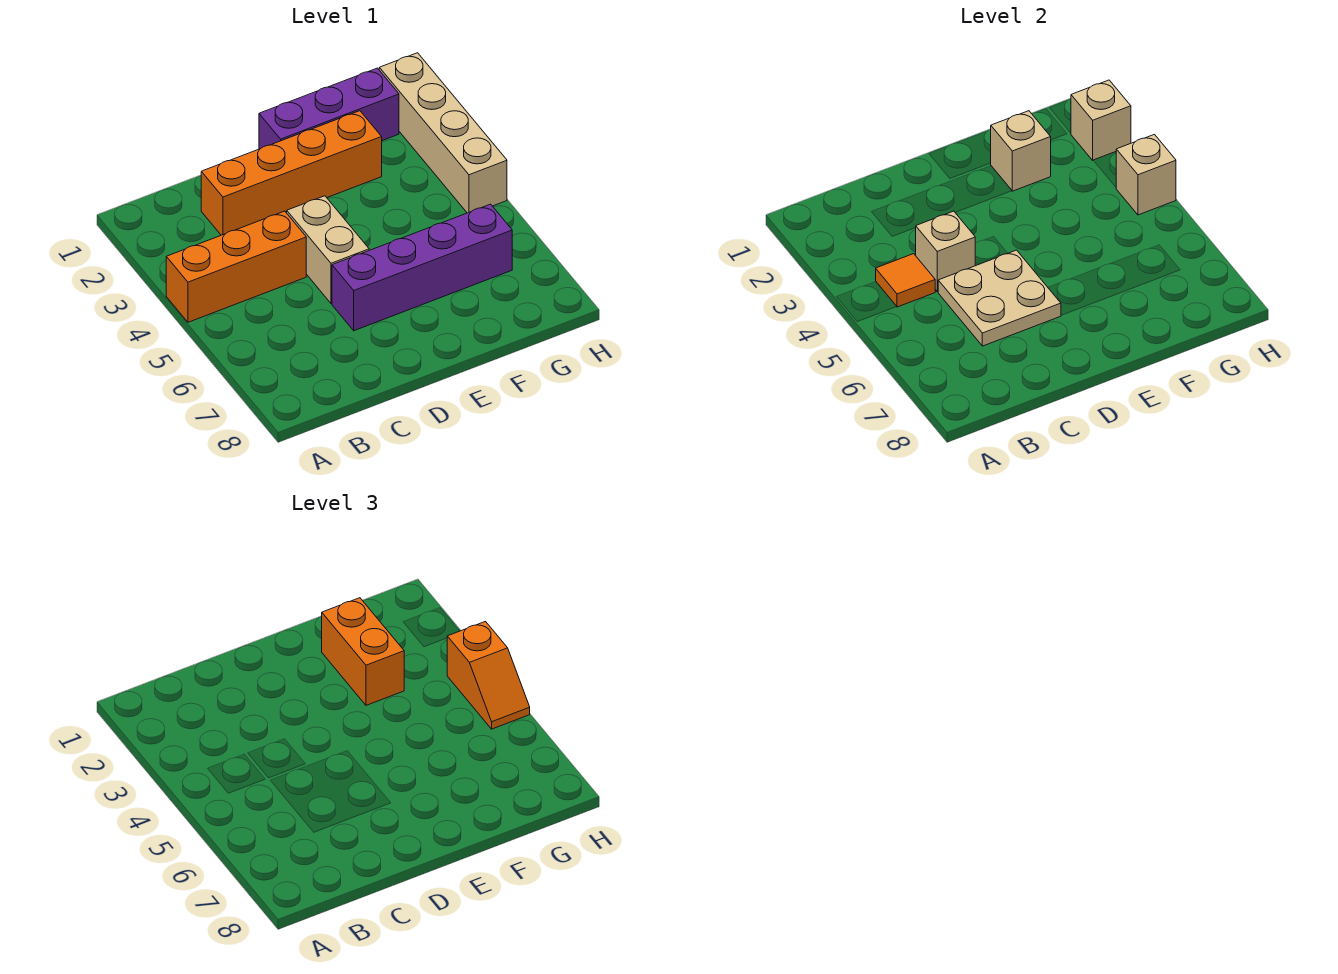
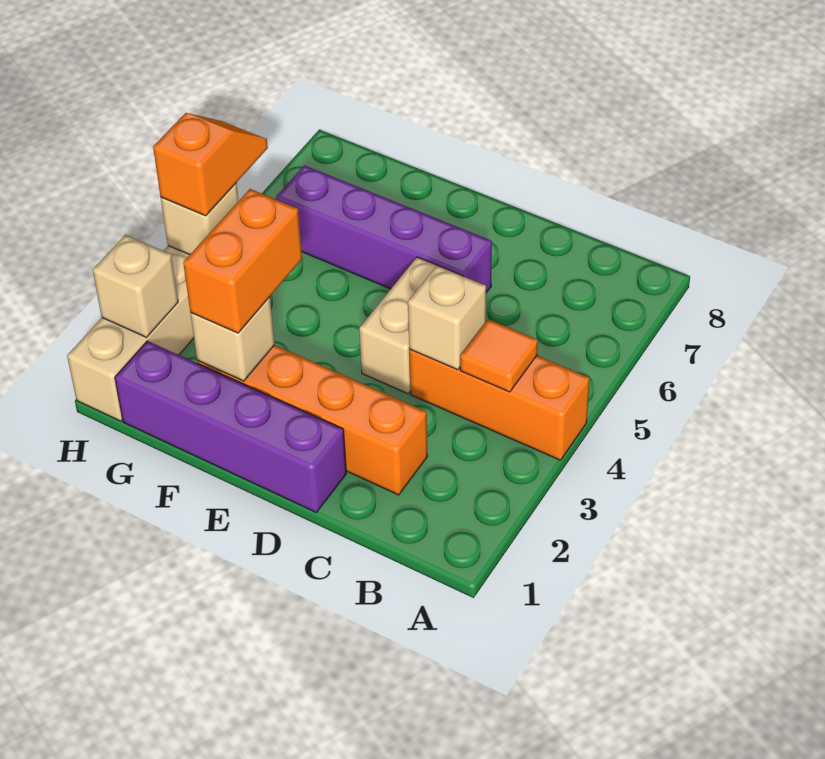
tan 2x2 plate [938,250,1061,346] -> none
purple 1x3 brick [259,68,399,149] -> purple 1x4 brick [115,341,346,512]

